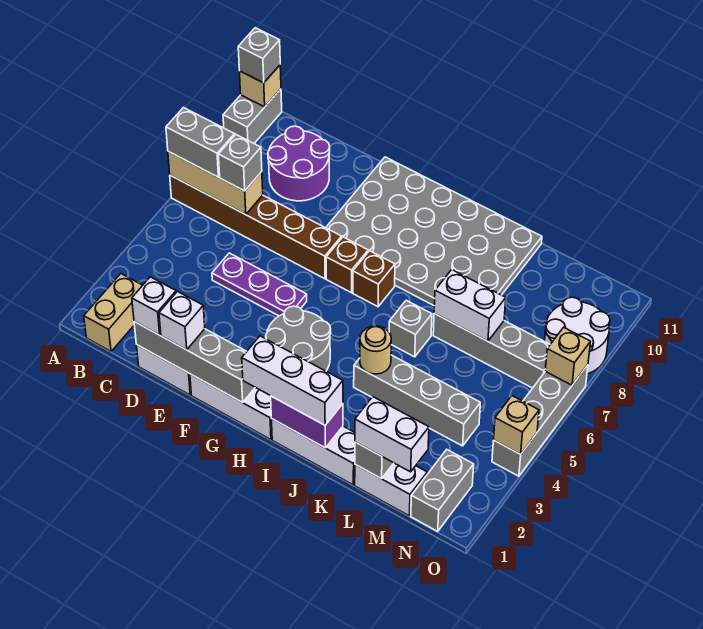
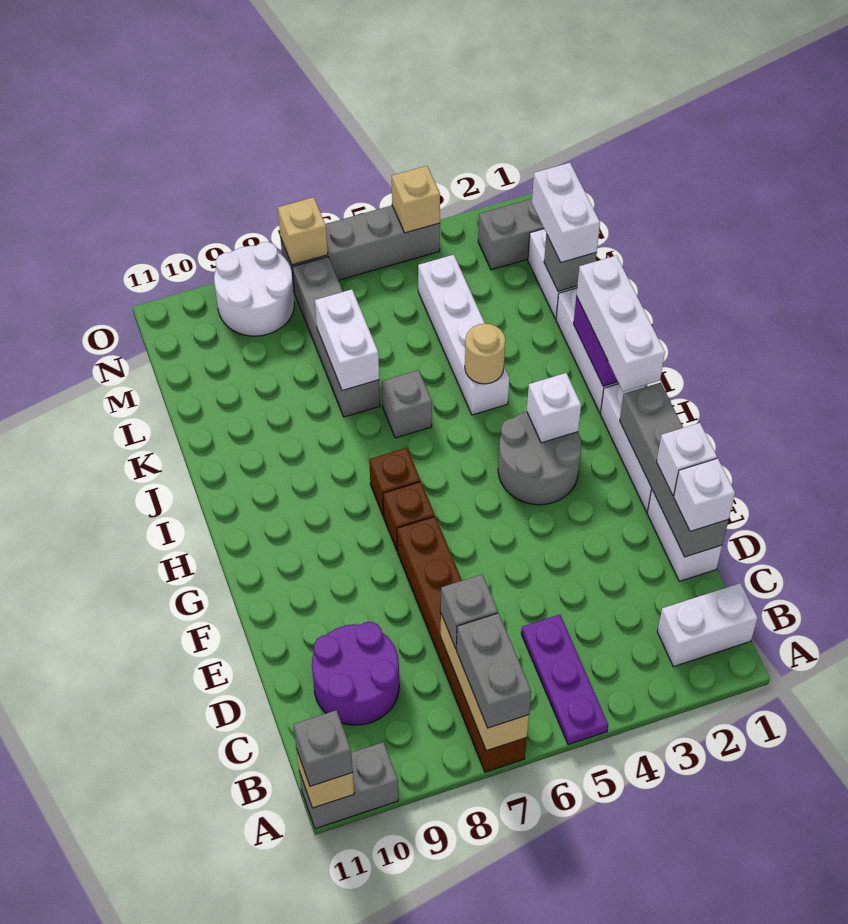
tan 1x2 brick [84,274,143,351] -> white 1x2 brick [657,583,758,667]
purple 1x3 plate [212,253,307,316] -> purple 1x3 plate moved to [521,615,608,745]
grey 4x6 plate [326,157,542,305] -> none
none -> white 1x1 brick [527,373,581,443]
grey 1x4 brick [354,355,480,446] -> white 1x4 brick [418,255,509,415]

